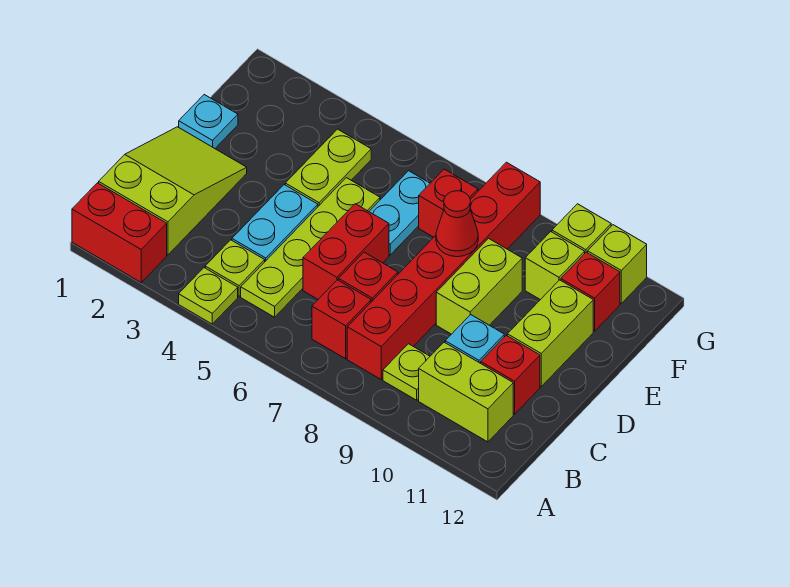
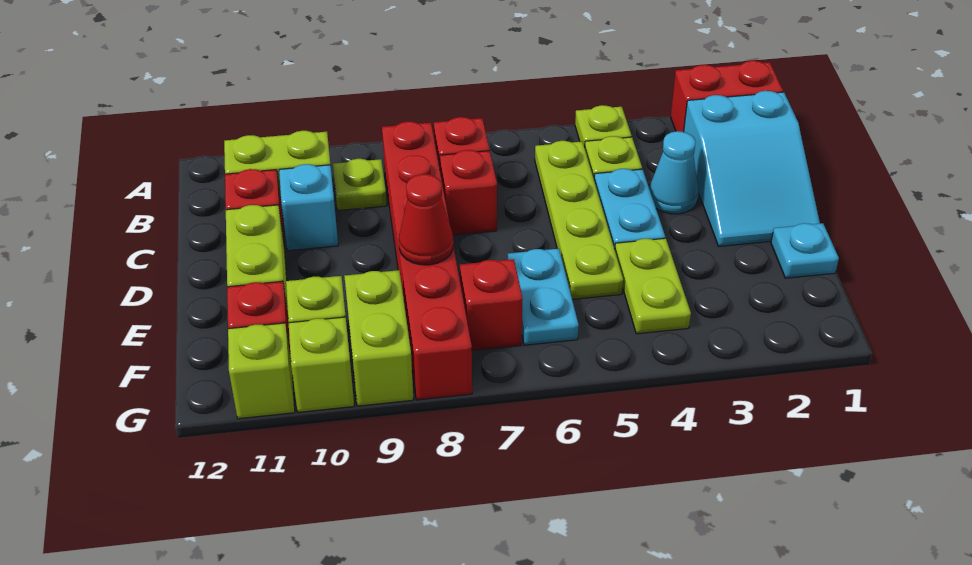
lime 2x3 slope [99,127,247,255] -> cyan 2x3 slope [684,91,820,247]
none -> cyan 1x1 cone [649,131,699,214]
red 1x2 brick [303,204,389,299] -> none
lime 1x2 brick [436,238,522,334] -> lime 1x2 brick moved to [344,270,414,406]

